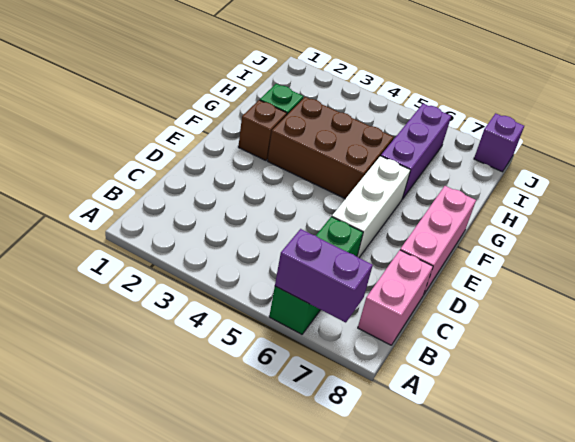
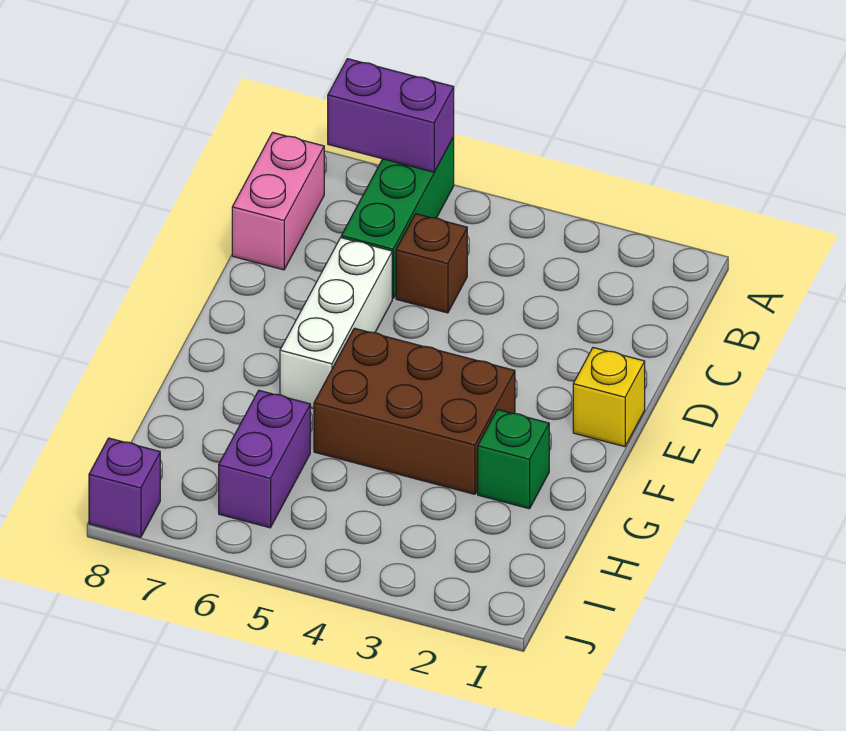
pink 1x3 brick [400,186,476,294] -> none
none -> yellow 1x1 brick [573,348,645,447]
brown 1x1 brick [238,100,287,160] -> brown 1x1 brick moved to [396,214,467,313]
purple 1x3 brick [381,104,451,199] -> purple 1x2 brick [219,391,310,528]

